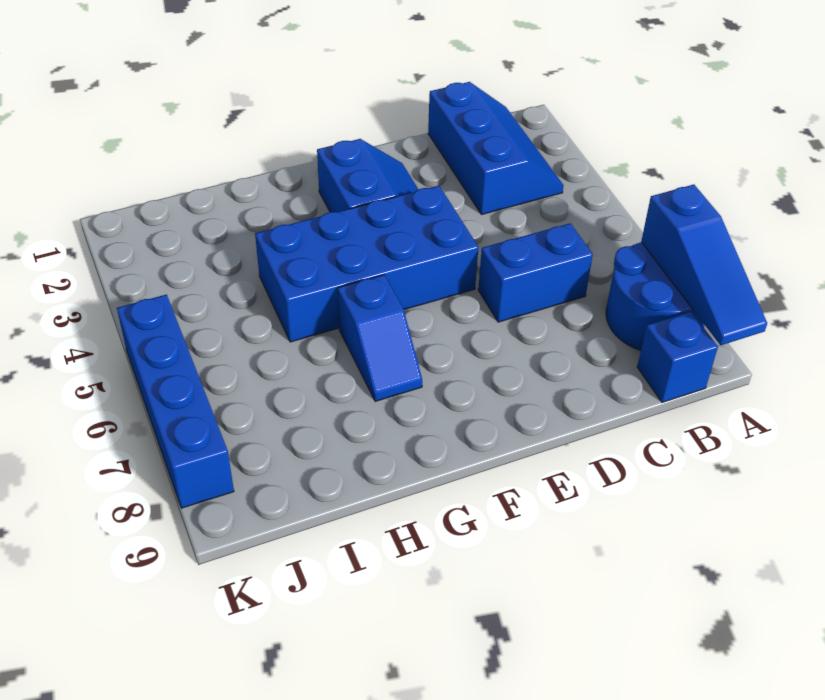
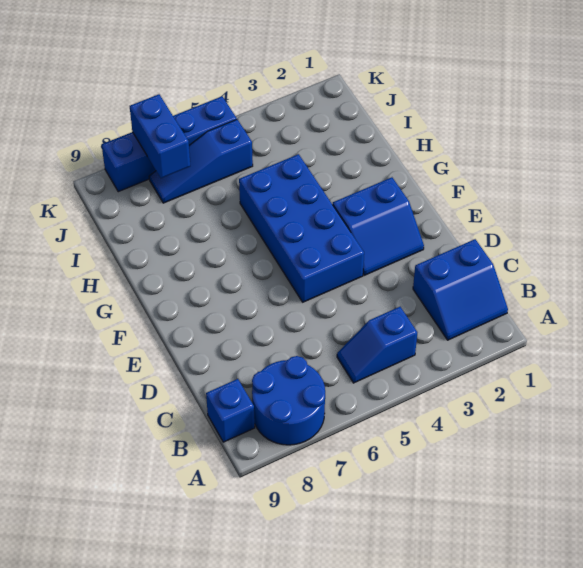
blue 1x3 slope [641,184,767,345] -> blue 1x3 slope moved to [149,120,253,203]
blue 2x3 slope [428,82,564,215] -> blue 2x2 slope [413,239,508,340]
blue 1x2 brick [478,223,593,322] -> blue 1x2 brick moved to [130,94,190,178]
blue 1x2 slope [338,275,422,401] -> blue 1x2 slope moved to [337,307,417,383]

